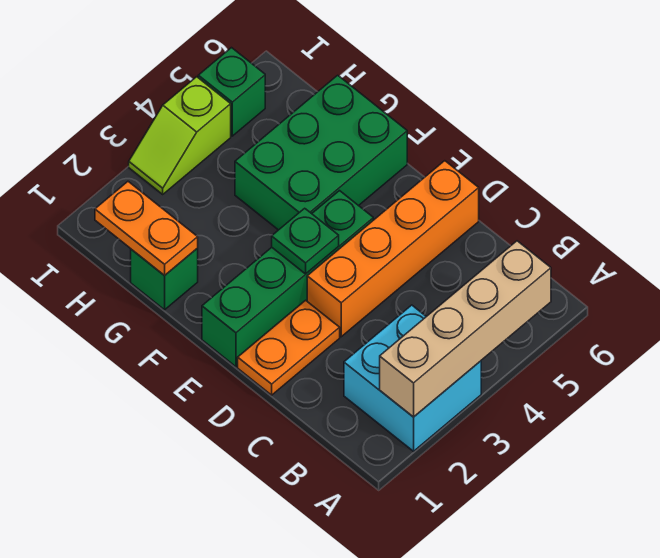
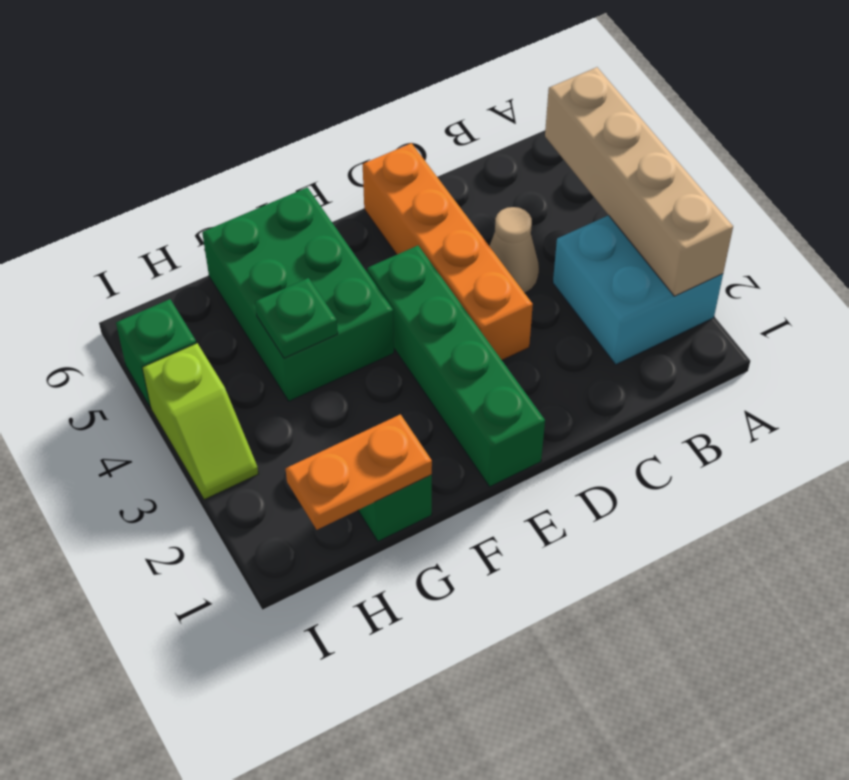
none -> tan 1x1 cone [490,207,539,293]
orange 1x2 plate [238,300,340,395] -> none
green 1x1 plate [272,208,339,274] -> green 1x1 plate moved to [255,278,338,358]

